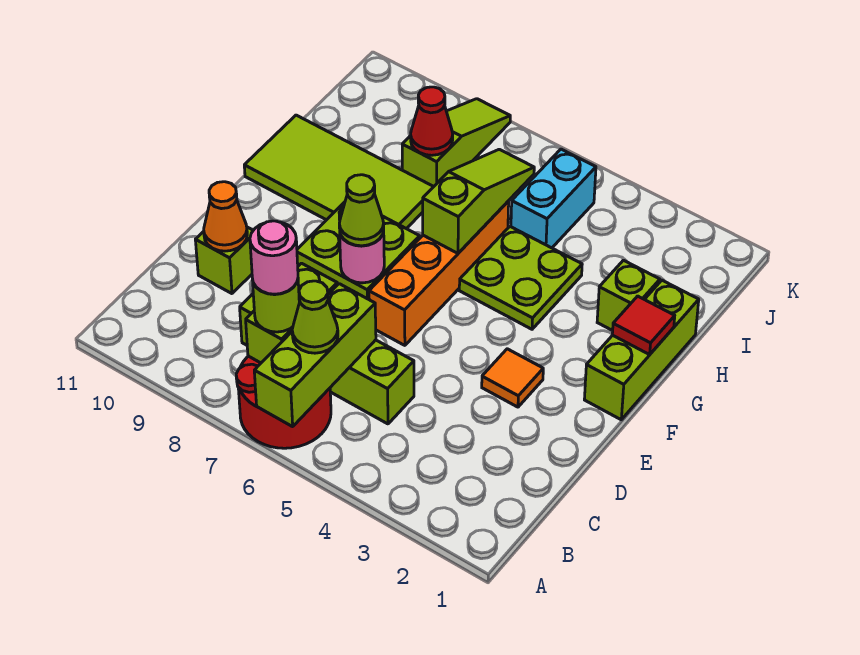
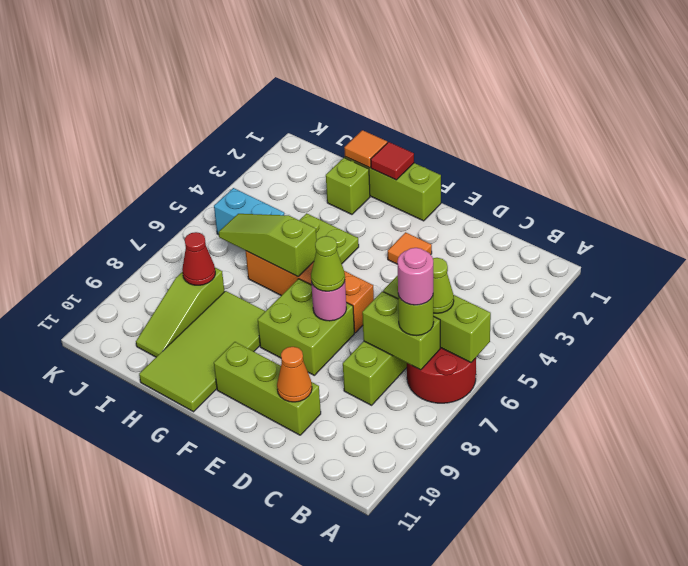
lime 1x1 brick [195,227,253,294] -> lime 1x3 brick [214,342,321,435]
none -> orange 1x1 tile [344,130,387,168]
lime 1x3 slope [402,99,510,187] -> lime 1x3 slope turned to [136,268,225,357]

